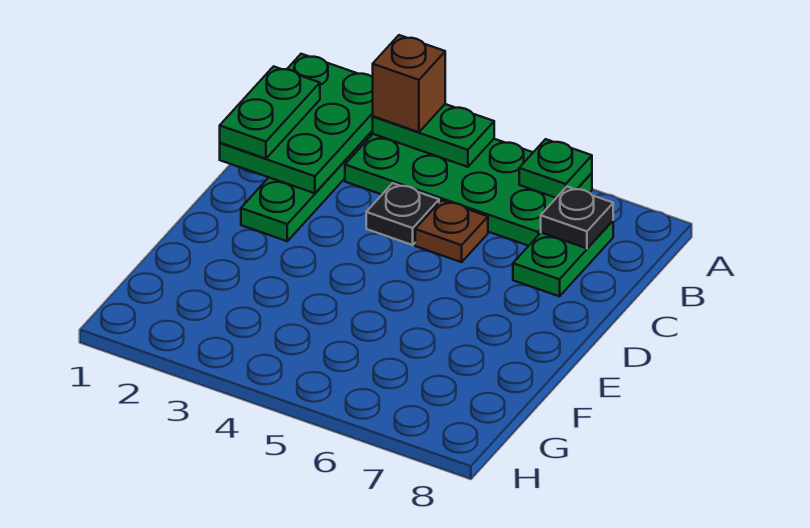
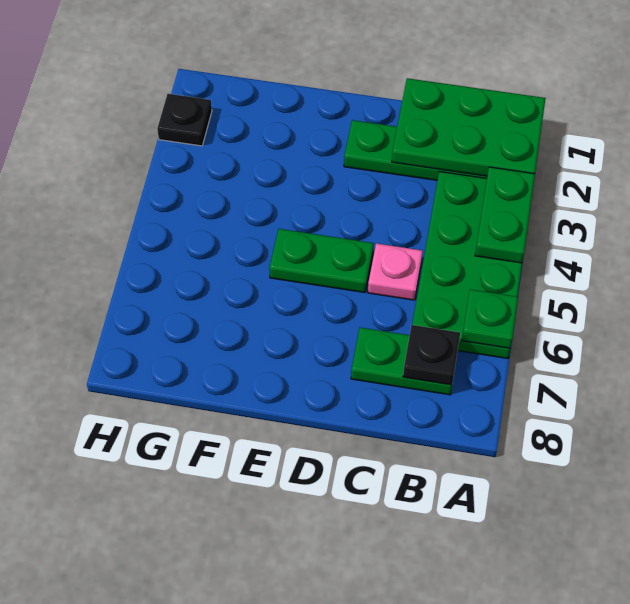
brown 1x1 brick [373,35,445,132] -> none
green 1x2 plate [220,66,320,159] -> green 1x2 plate moved to [269,229,374,293]
black 1x1 plate [366,183,439,245] -> black 1x1 plate moved to [157,94,212,146]
brown 1x1 plate [415,200,488,262] -> pink 1x1 plate [368,243,423,300]

